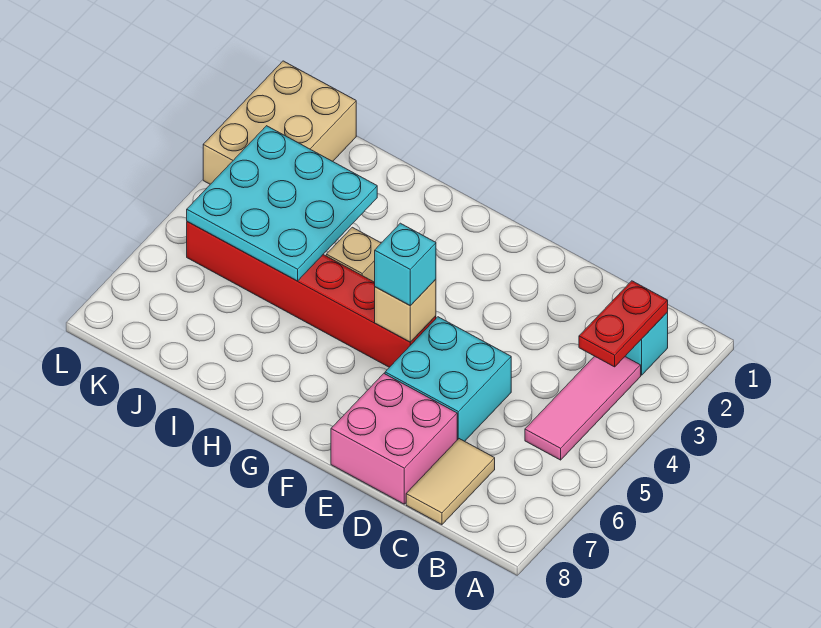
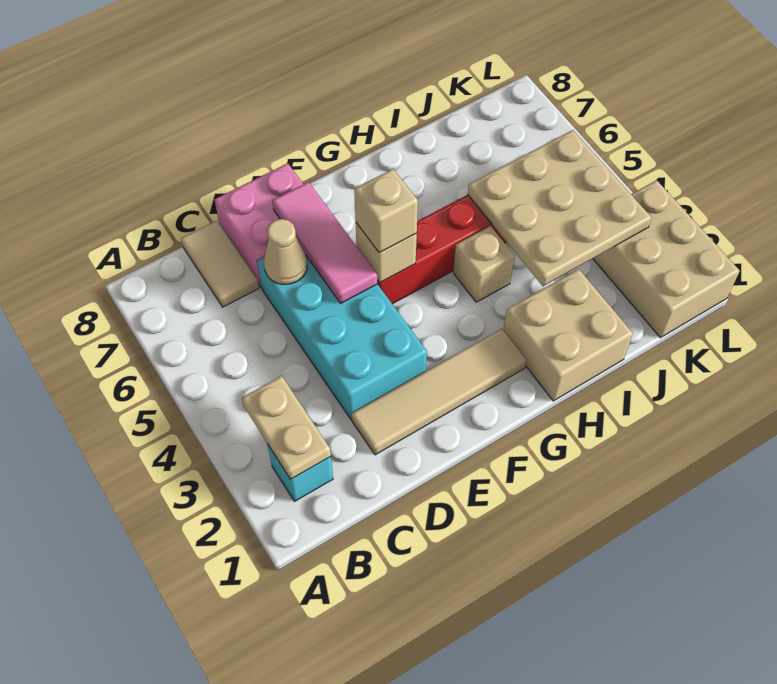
red 1x2 plate [579,281,668,367] -> tan 1x2 plate [242,376,331,479]
pink 1x3 tile [525,356,641,460] -> pink 1x3 tile moved to [272,182,377,303]
none -> tan 1x4 tile [351,329,527,455]
cyan 2x2 brick [385,317,511,441] -> cyan 2x4 brick [257,256,427,419]
none -> tan 1x1 cone [264,219,307,284]
cyan 1x1 brick [375,223,436,306] -> tan 1x1 brick [354,169,418,253]
none -> tan 2x2 brick [503,269,633,401]
cyan 3x3 plate [187,126,377,281] -> tan 3x3 plate [468,130,651,286]

